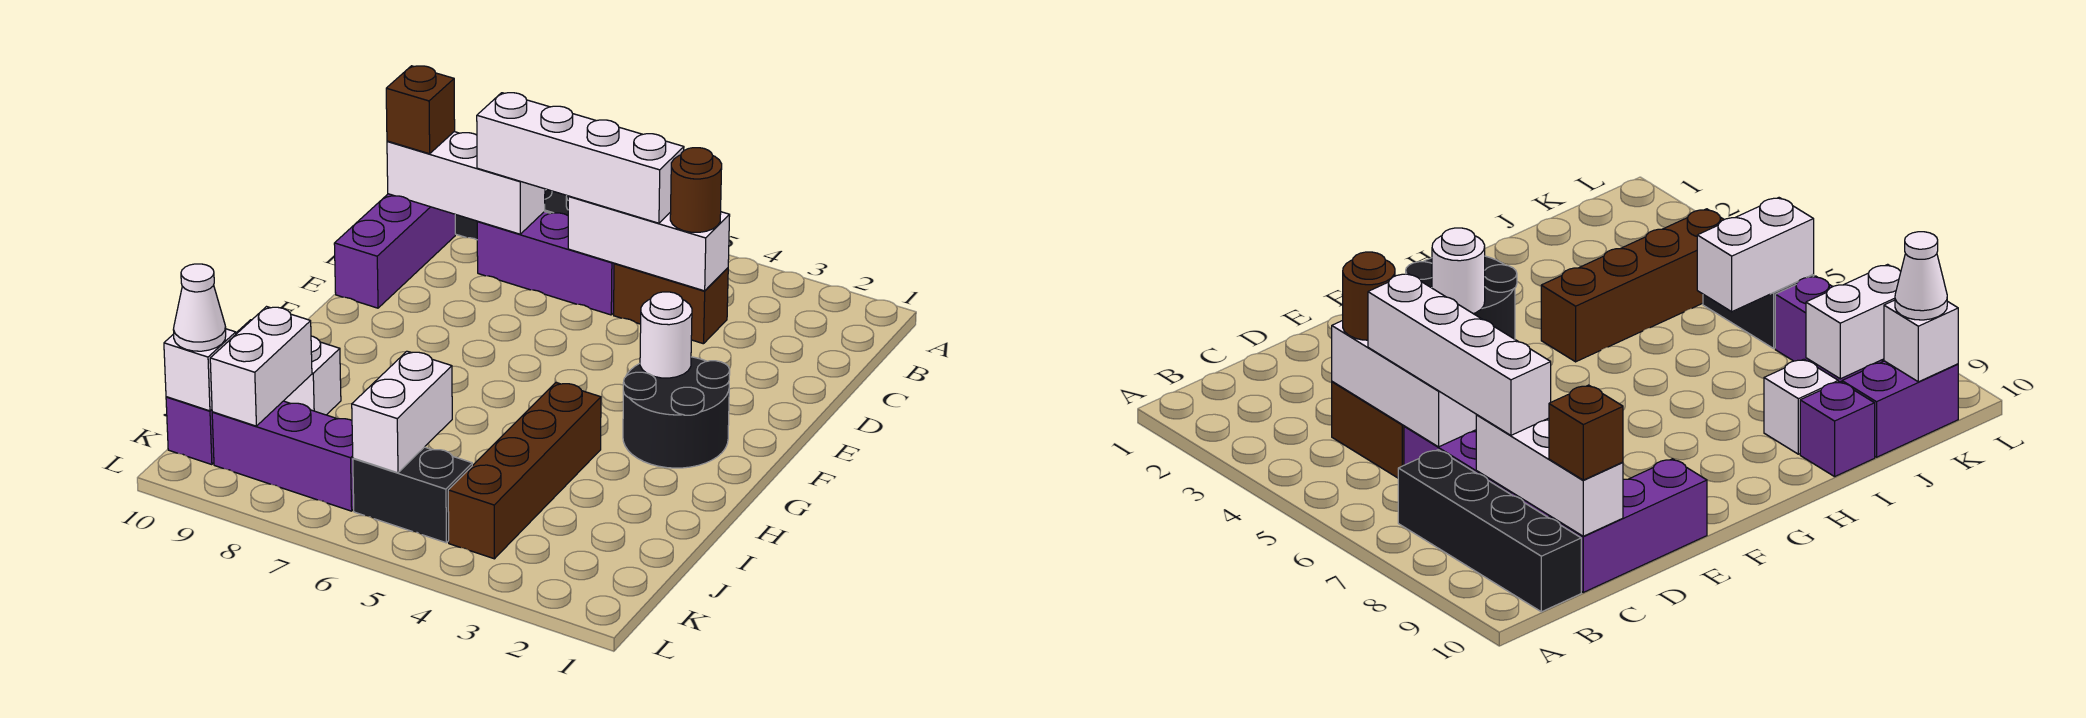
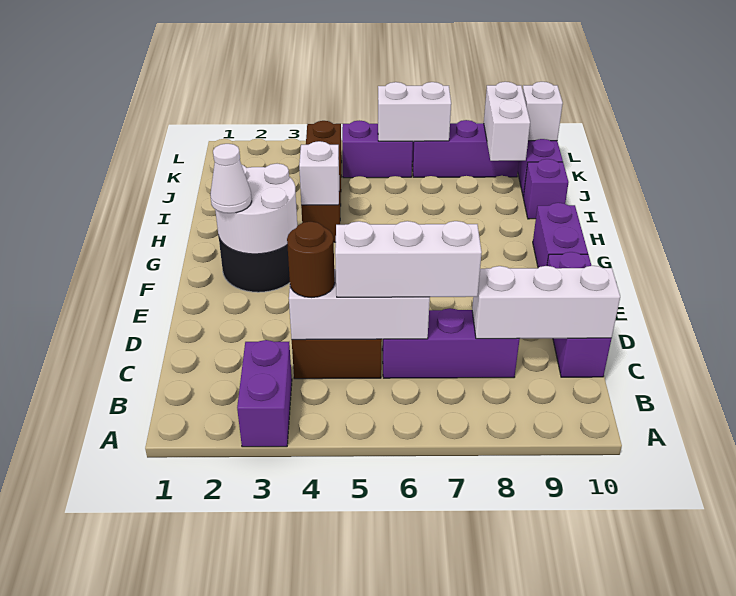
none -> purple 1x2 brick [237,340,292,447]
black 1x4 brick [1398,450,1581,612] -> none
white 1x4 brick [477,93,684,223] -> white 1x3 brick [335,221,482,297]
brown 1x1 brick [386,66,455,154] -> none
white 1x1 round brick [640,292,692,378] -> white 2x2 round brick [215,164,297,254]
none -> purple 1x2 brick [533,203,588,268]
white 1x1 brick [284,336,341,415] -> white 1x1 brick moved to [299,141,339,205]
white 1x2 brick [352,351,452,473] -> white 1x2 brick turned to [378,82,451,142]
black 1x2 brick [353,447,472,543] -> purple 1x2 brick [342,120,413,178]
white 1x1 cone [173,264,226,351] -> white 1x1 cone moved to [210,144,252,213]

